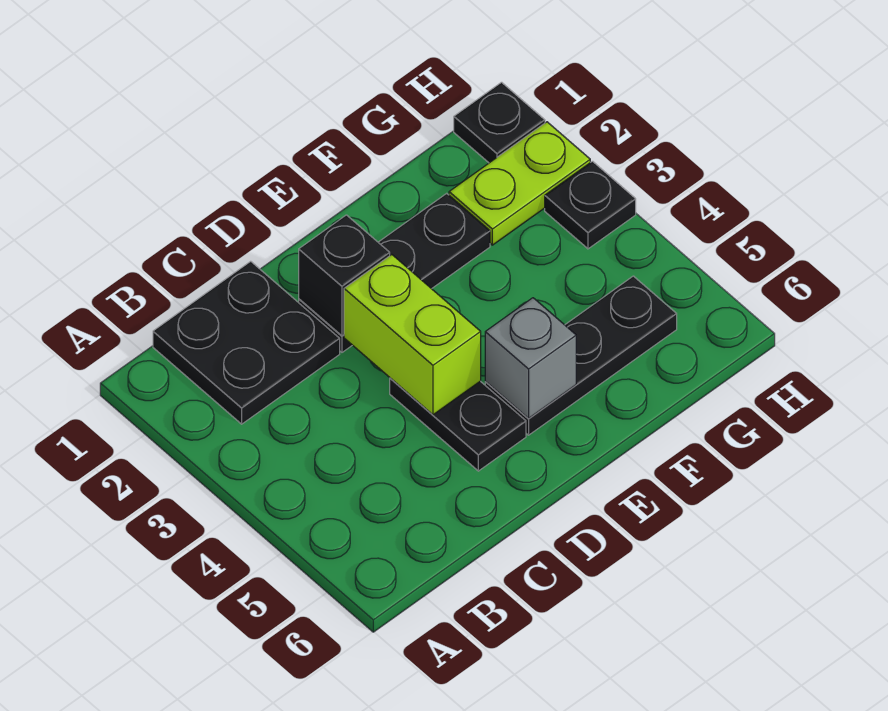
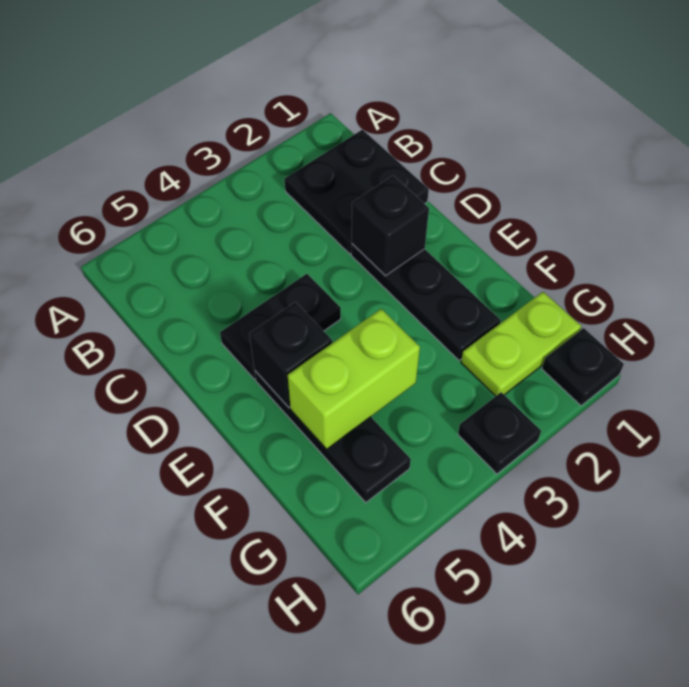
lime 1x2 brick [344,255,481,415] -> lime 1x2 brick moved to [288,309,420,449]
grey 1x1 brick [485,298,576,418] -> black 1x1 brick [249,302,332,408]
lime 1x2 plate [449,122,590,245] -> lime 1x2 plate turned to [461,292,581,396]

